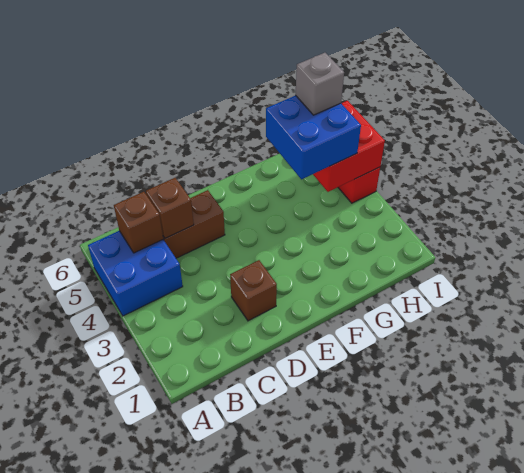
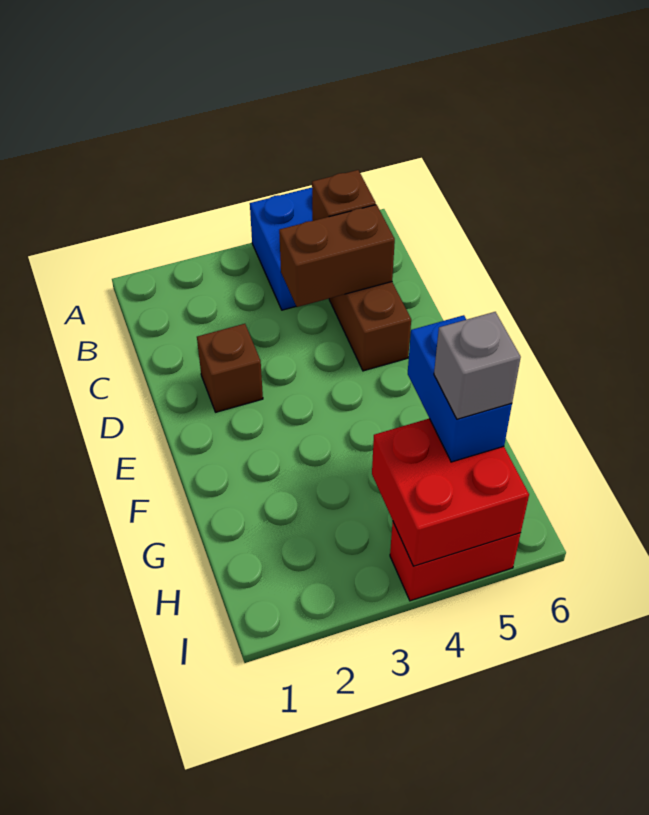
brown 1x1 brick [146,178,194,238] -> brown 1x2 brick [279,205,395,307]
blue 2x2 brick [266,95,361,179] -> blue 1x2 brick [408,315,512,462]

